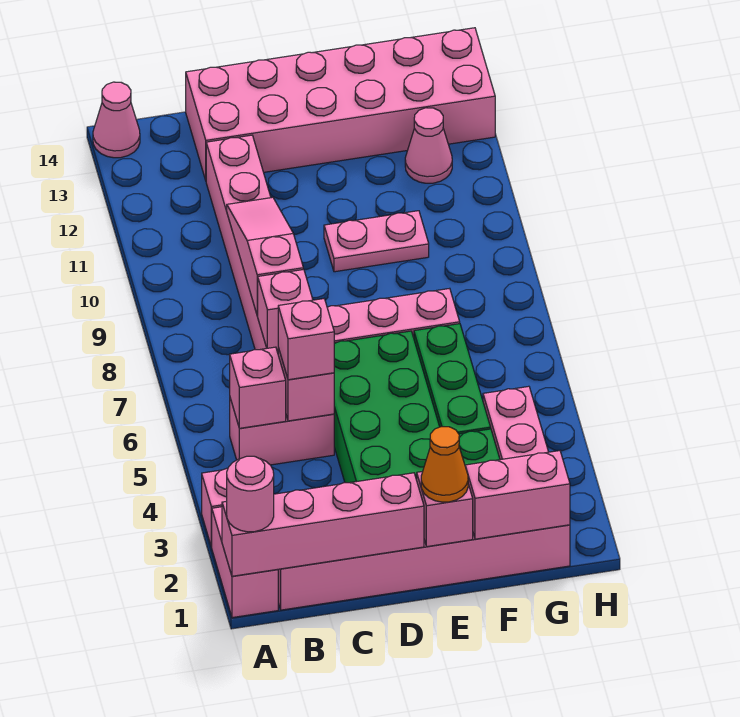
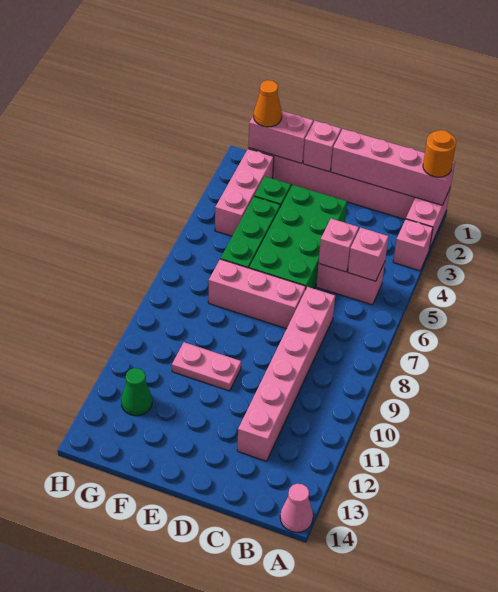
pink 1x1 round brick [227,456,274,532] -> orange 1x1 round brick [423,130,456,177]
pink 1x1 brick [278,299,334,380] -> none
pink 1x1 brick [257,269,313,349] -> none
pink 1x3 slope [227,197,303,315] -> none
pink 2x6 brick [186,28,495,180] -> none
orange 1x1 cone [421,427,468,502] -> orange 1x1 cone moved to [254,80,282,127]
pink 1x1 cone [405,108,452,183] -> green 1x1 cone [121,368,152,416]

